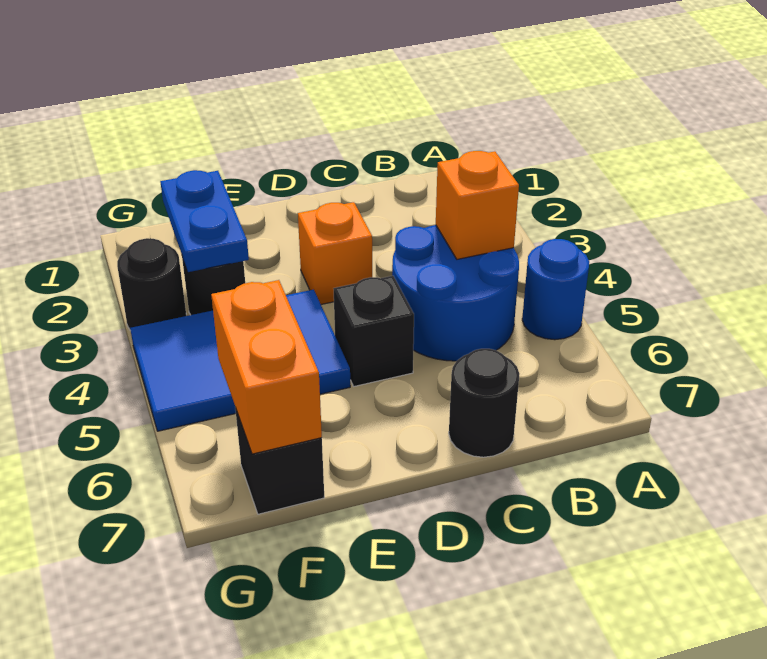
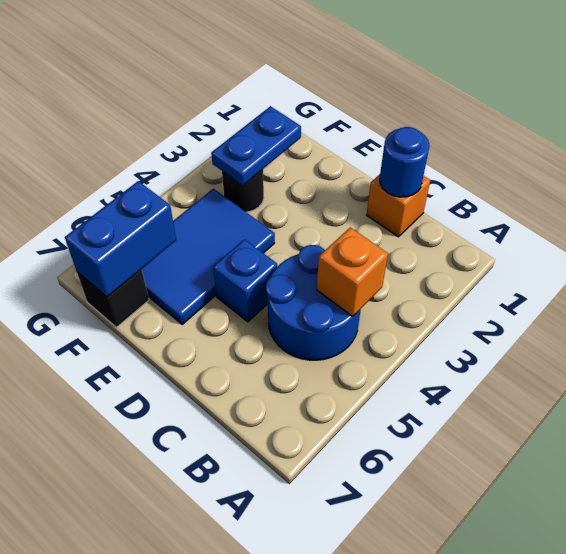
blue 1x1 round brick [522,239,589,340] -> blue 1x1 round brick moved to [380,127,430,197]
black 1x1 round brick [449,349,519,457] -> none
orange 1x1 brick [298,202,372,304] -> orange 1x1 brick moved to [367,174,430,237]
black 1x1 brick [333,276,414,386] -> blue 1x1 brick [213,239,277,322]
blue 2x3 tile [130,290,350,431] -> blue 2x3 tile turned to [142,189,275,324]
orange 1x2 brick [211,280,322,454] -> blue 1x2 brick [65,181,176,297]
black 1x1 round brick [117,238,186,331] -> none

